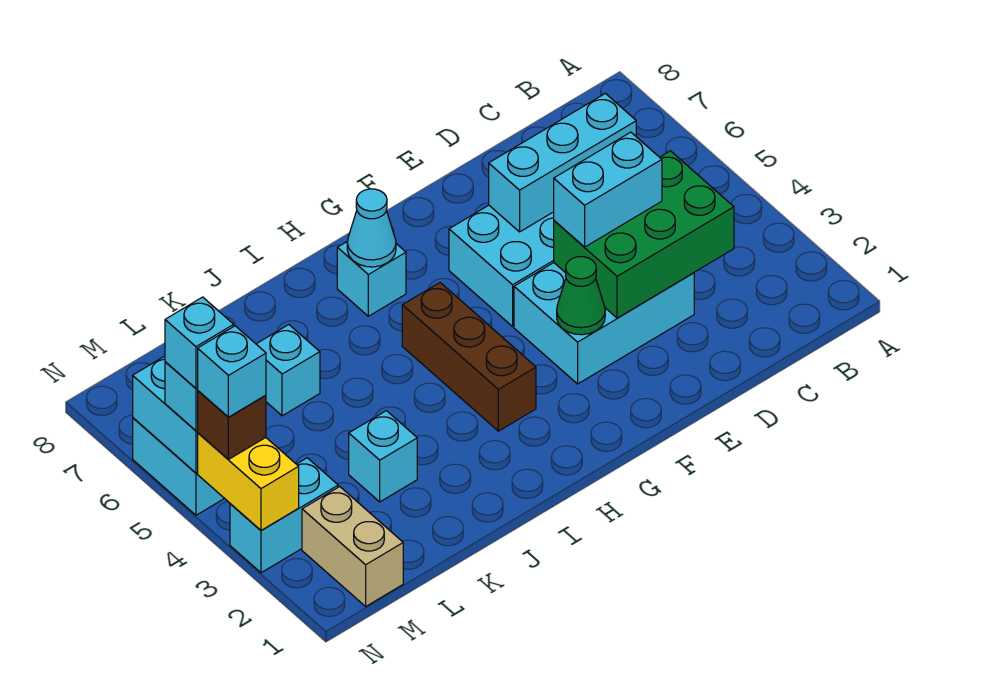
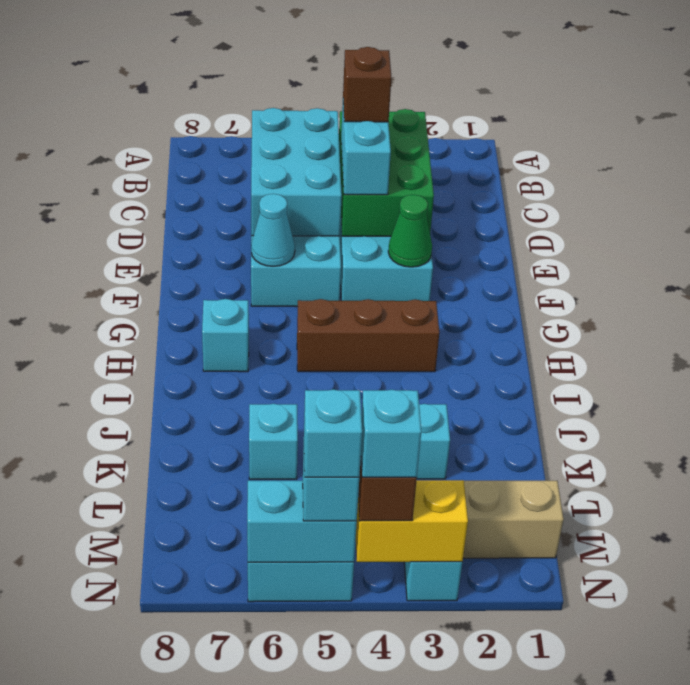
cyan 1x3 brick [489,93,636,232] -> cyan 2x3 brick [251,108,342,236]
none -> brown 1x1 brick [343,47,391,122]
cyan 1x1 cone [347,189,396,267] -> cyan 1x1 cone moved to [251,194,295,266]

